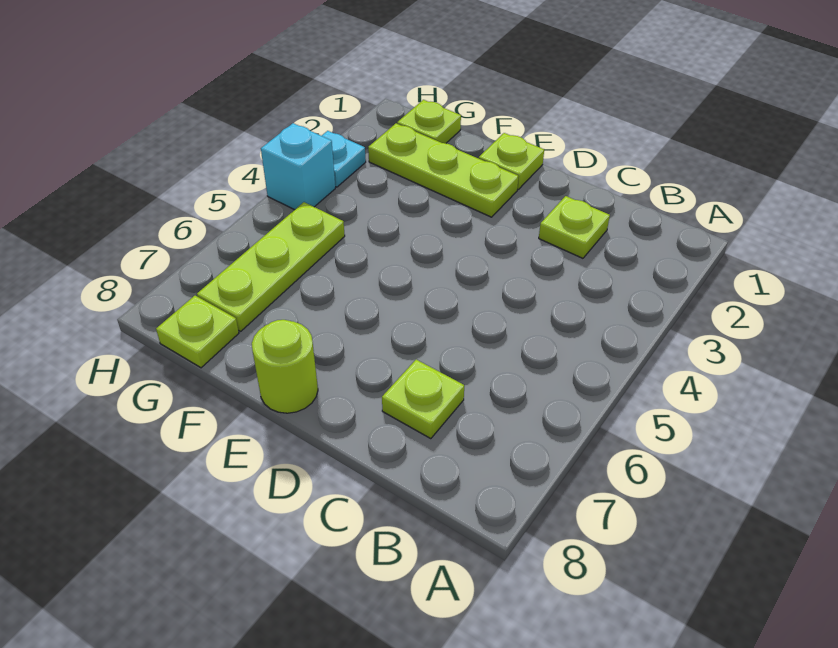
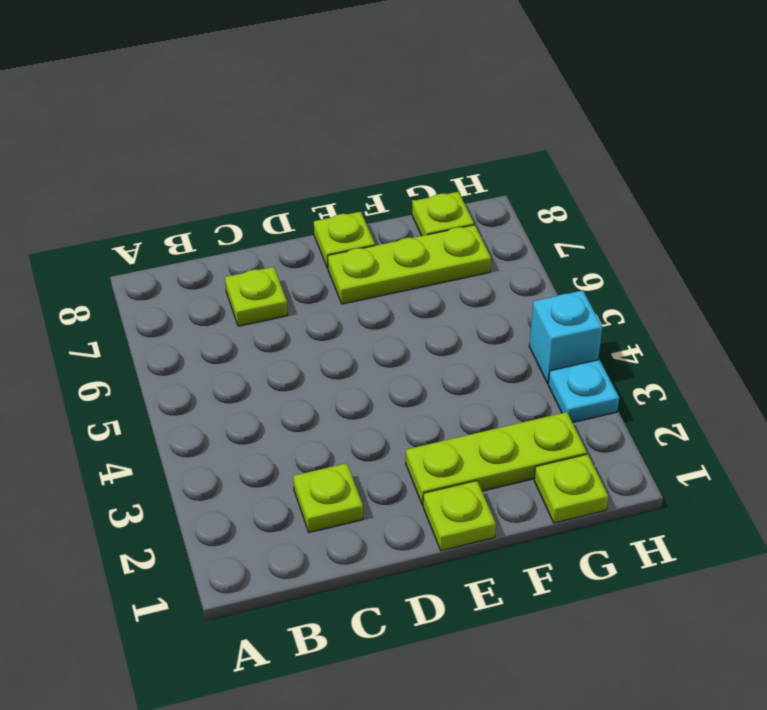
lime 1x1 round brick [252,320,318,413] -> lime 1x1 plate [314,212,375,268]
lime 1x3 plate [197,202,345,331] -> lime 1x3 plate turned to [328,225,491,304]

